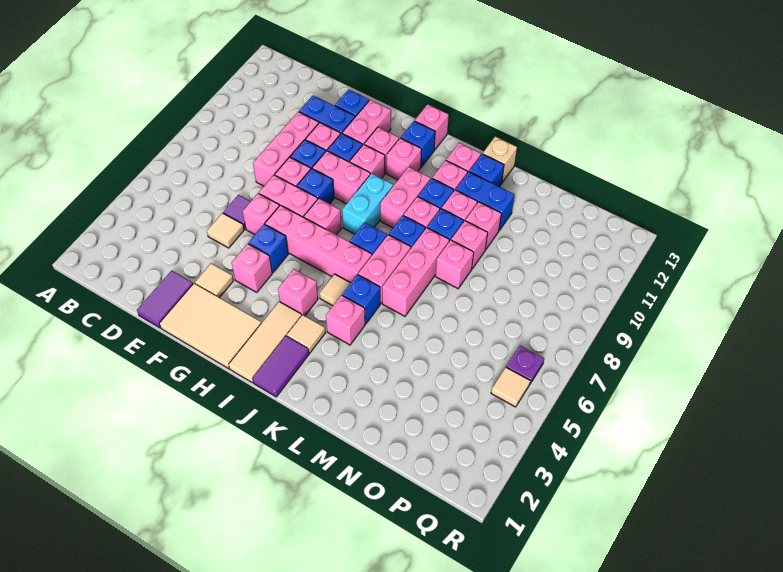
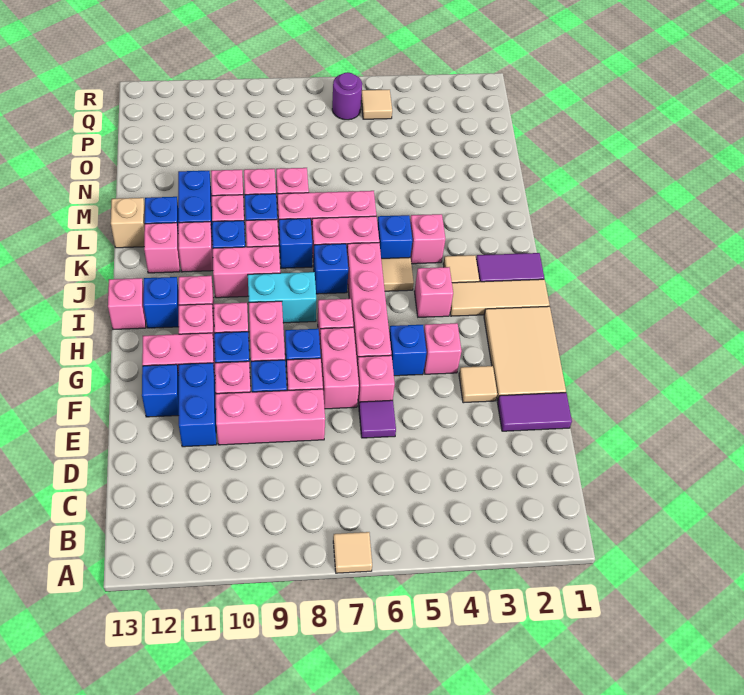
tan 1x1 tile [207,213,244,248] -> tan 1x1 tile moved to [333,532,372,573]
purple 1x1 plate [506,346,544,383] -> purple 1x1 round brick [332,72,362,120]

